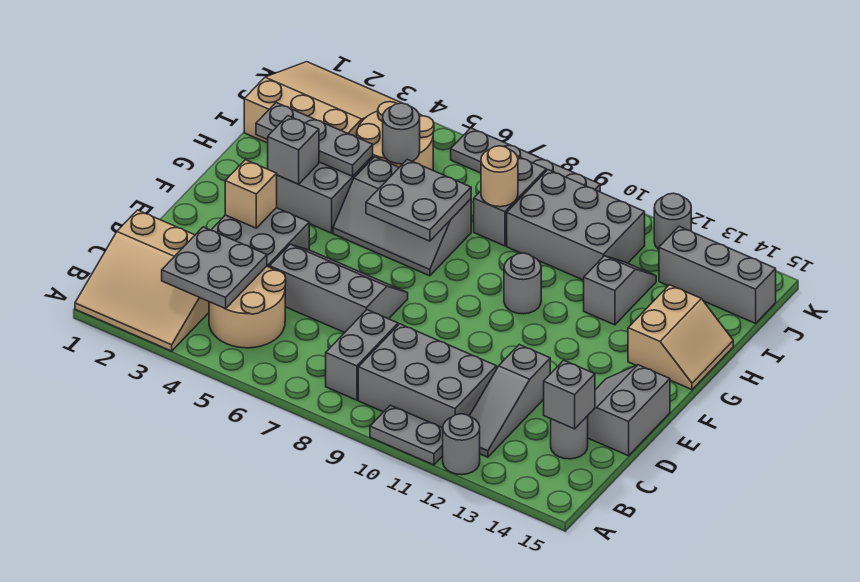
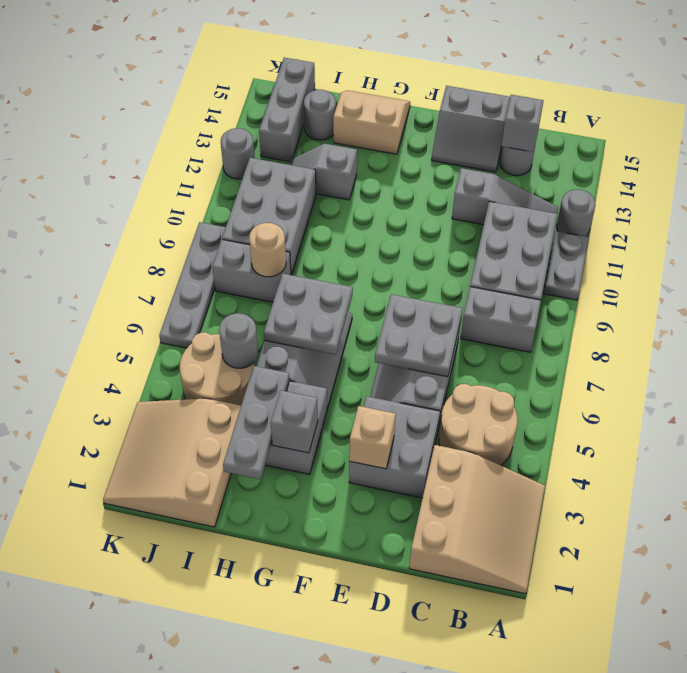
grey 2x2 plate [162,227,267,309] -> grey 2x2 plate moved to [375,294,462,377]
grey 1x1 round brick [504,253,541,314] -> grey 1x1 round brick moved to [304,90,336,140]

